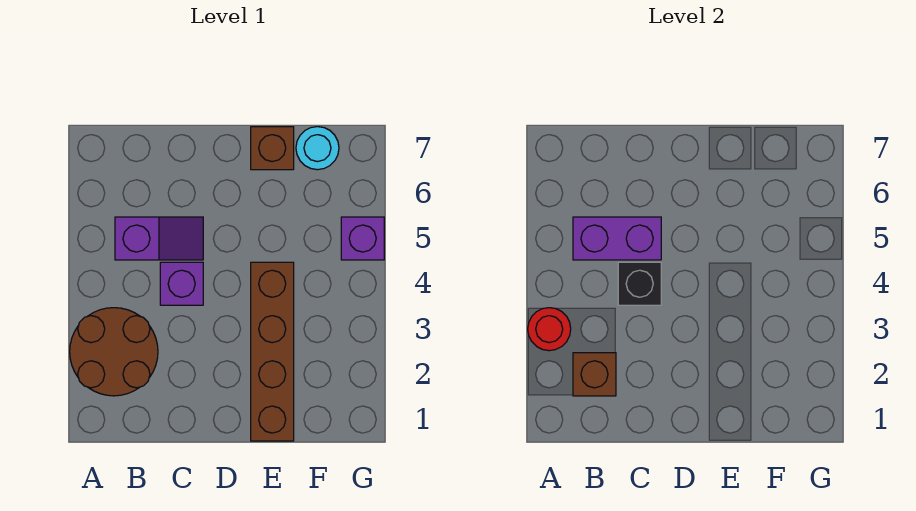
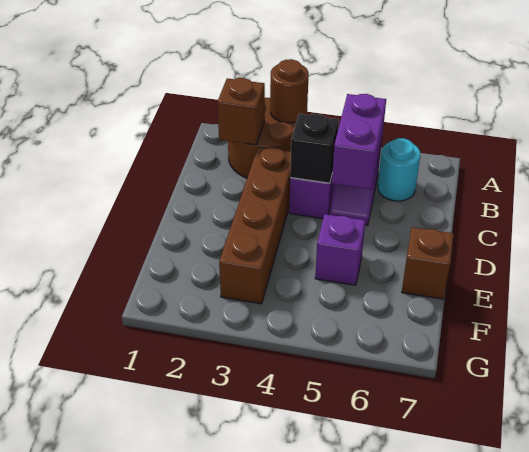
red 1x1 round brick [528,308,571,351] -> brown 1x1 round brick [270,59,309,123]
brown 1x4 brick [251,262,294,441] -> brown 1x4 brick turned to [219,147,291,304]
cyan 1x1 round brick [296,127,339,170] -> cyan 1x1 round brick moved to [378,138,420,201]
purple 1x1 brick [341,217,384,260] -> purple 1x1 brick moved to [315,214,365,285]

